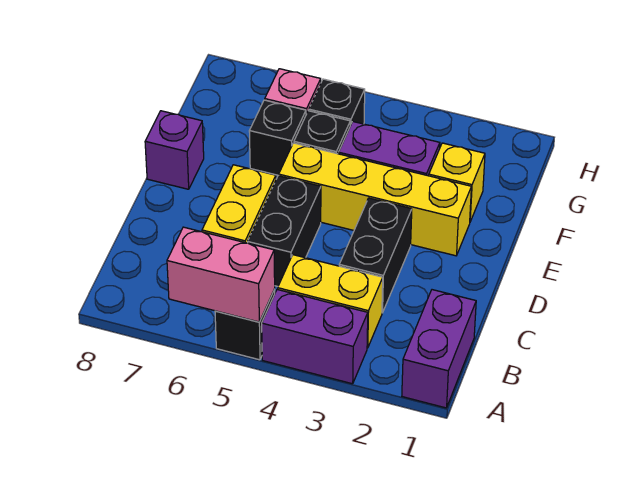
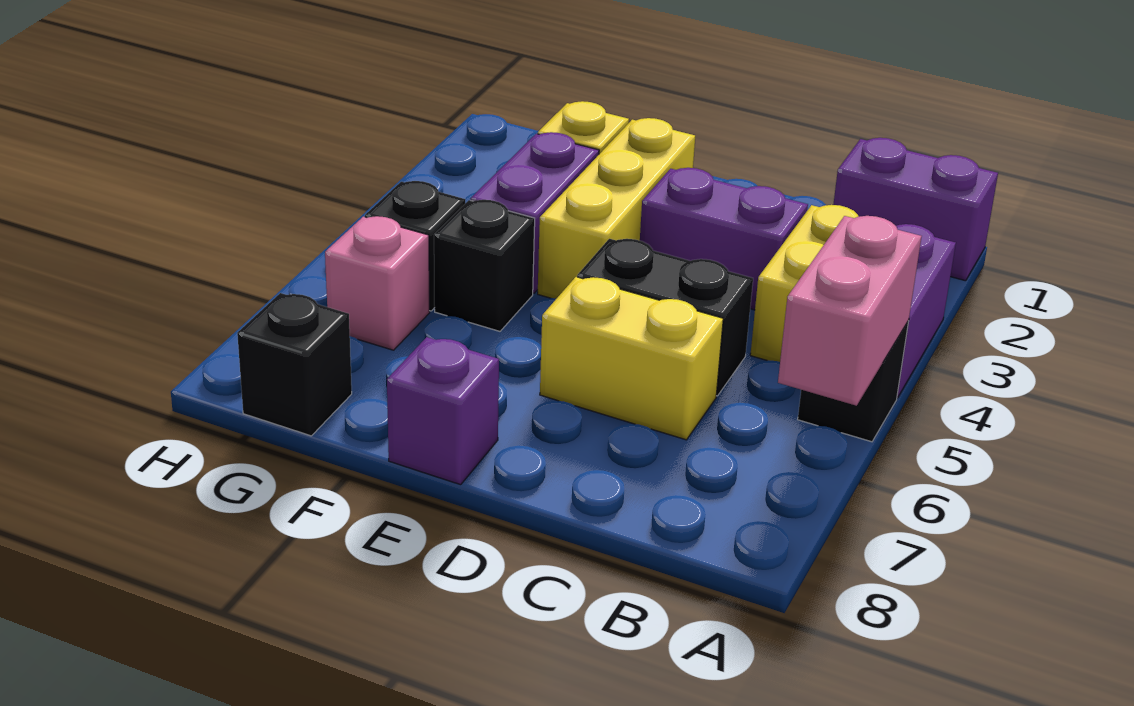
black 1x2 brick [339,198,412,313] -> purple 1x2 brick [640,168,808,310]
yellow 1x4 brick [278,143,471,256] -> yellow 1x3 brick [538,118,695,298]
black 1x1 brick [249,100,306,175] -> black 1x1 brick moved to [237,293,352,436]

